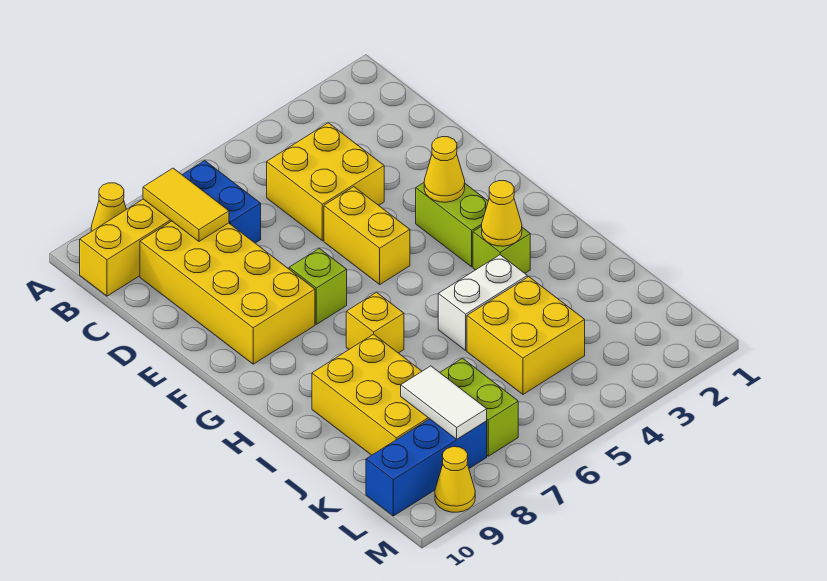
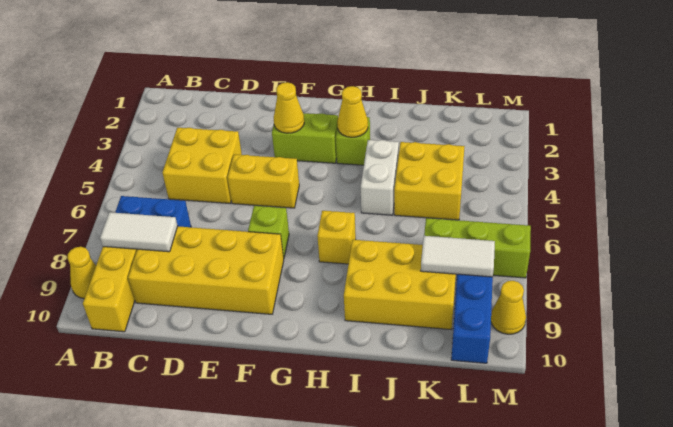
yellow 1x2 tile [143,168,229,241] -> white 1x2 tile [100,212,177,252]
lime 1x2 brick [440,358,518,456] -> lime 1x3 brick [424,218,531,278]

